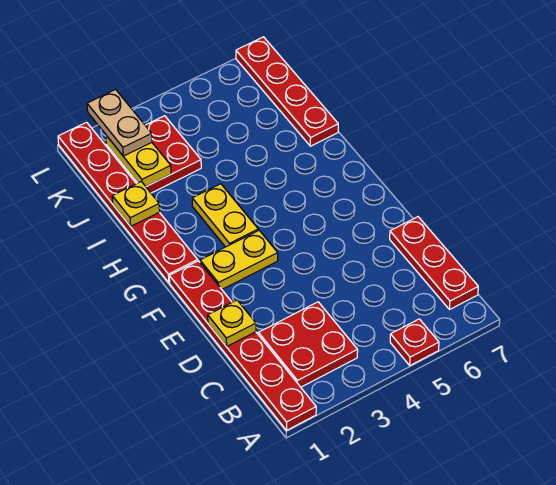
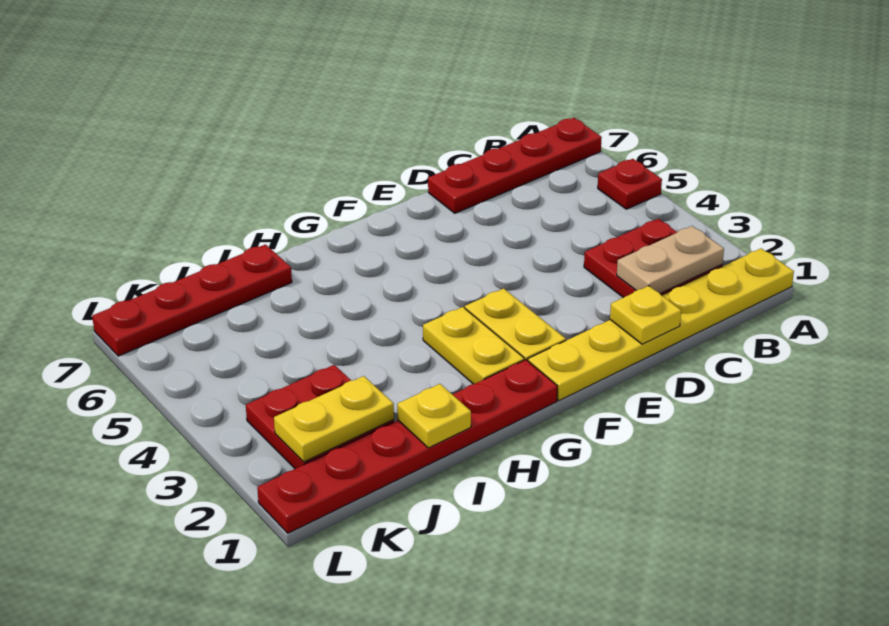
red 1x6 plate [169,261,316,430] -> yellow 1x6 plate [528,249,794,401]
red 1x3 plate [390,217,478,310] -> red 1x4 plate [428,118,602,213]
yellow 1x2 plate [192,184,258,247] -> yellow 1x2 plate turned to [423,307,524,384]
tan 1x2 plate [87,90,152,156] -> tan 1x2 plate moved to [617,226,724,293]

